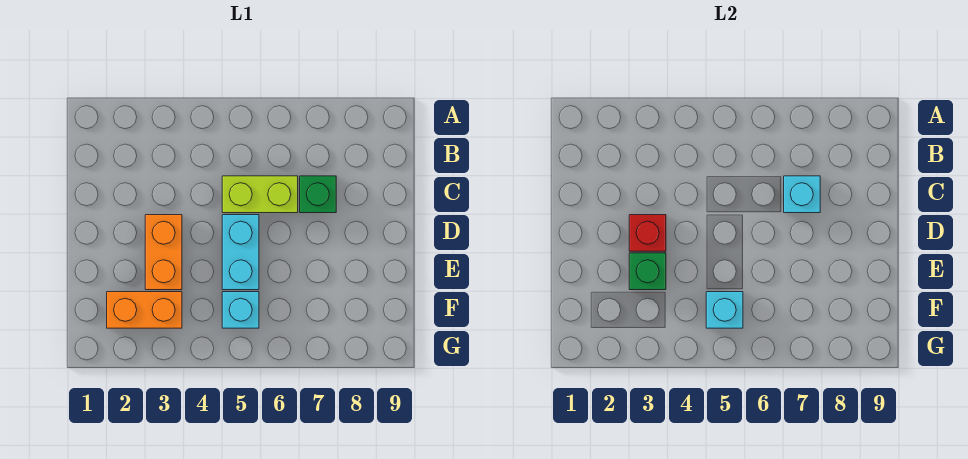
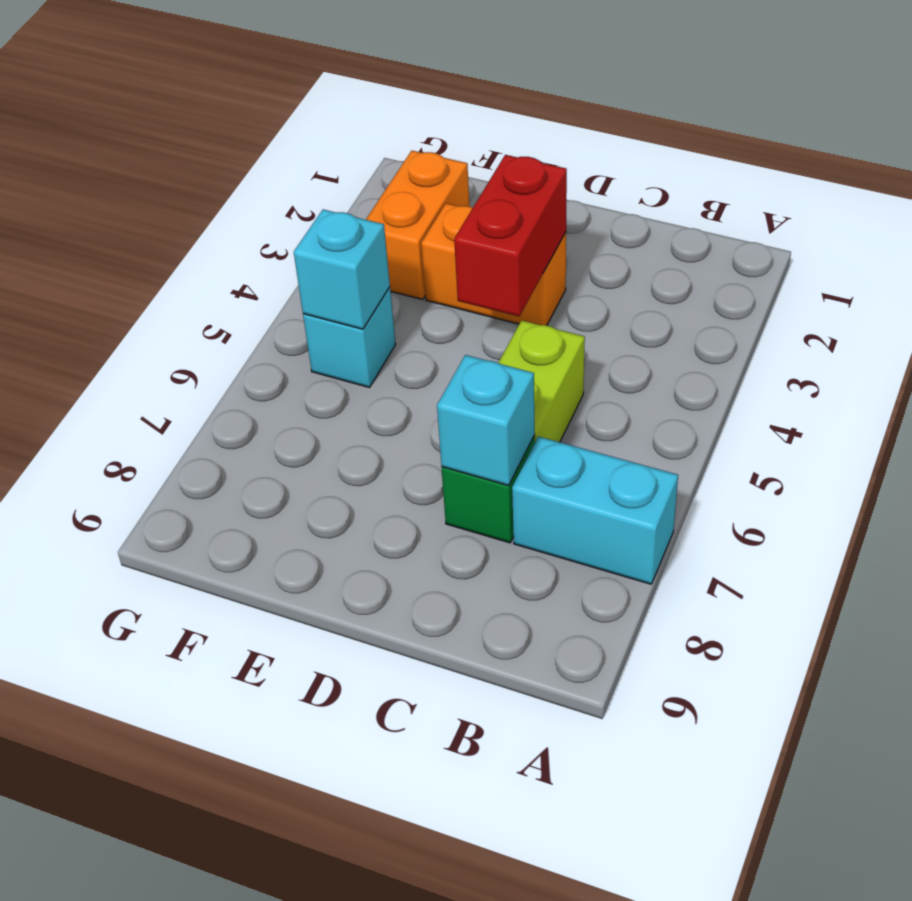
red 1x1 brick [629,215,666,251] -> red 1x2 brick [454,155,567,316]
cyan 1x2 brick [222,215,259,290] -> cyan 1x2 brick moved to [512,436,678,584]
green 1x1 brick [629,253,666,290] -> none

